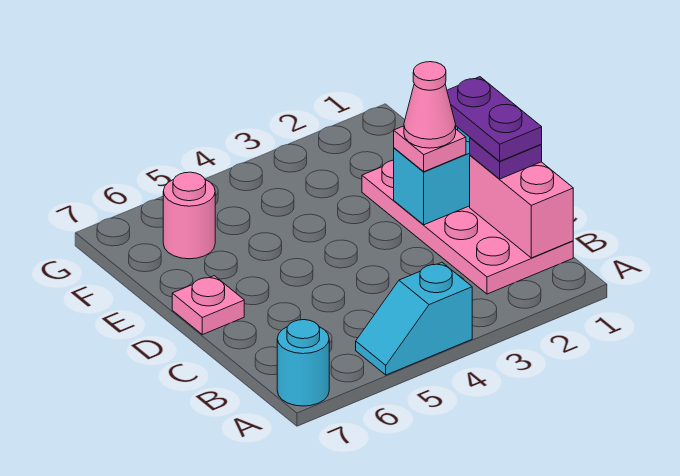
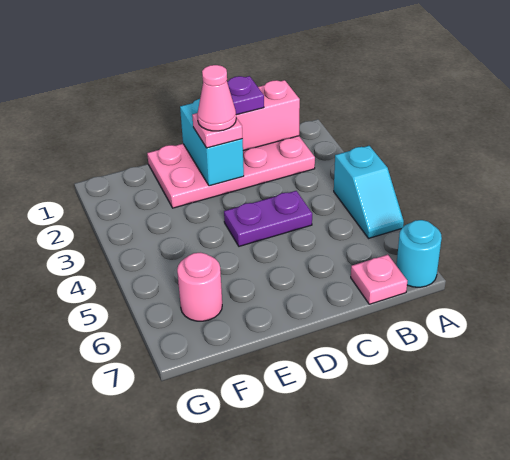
purple 1x2 plate [447,77,542,161] -> purple 1x2 plate moved to [224,191,312,246]
pink 1x1 plate [172,276,244,335] -> pink 1x1 plate moved to [351,255,407,304]

